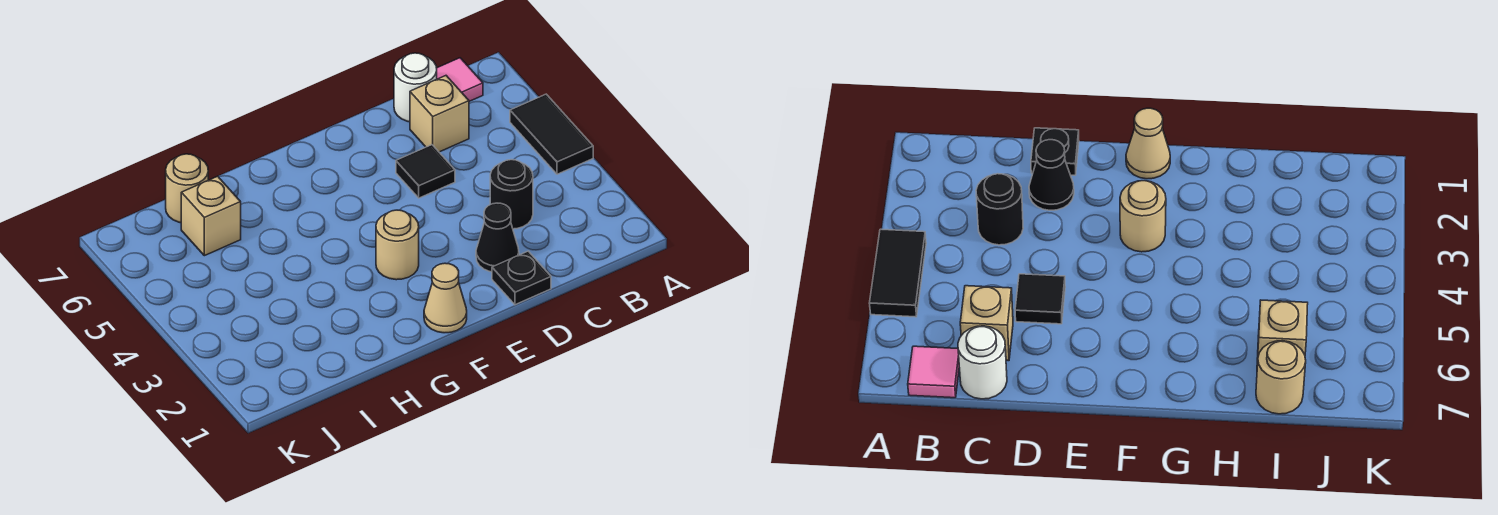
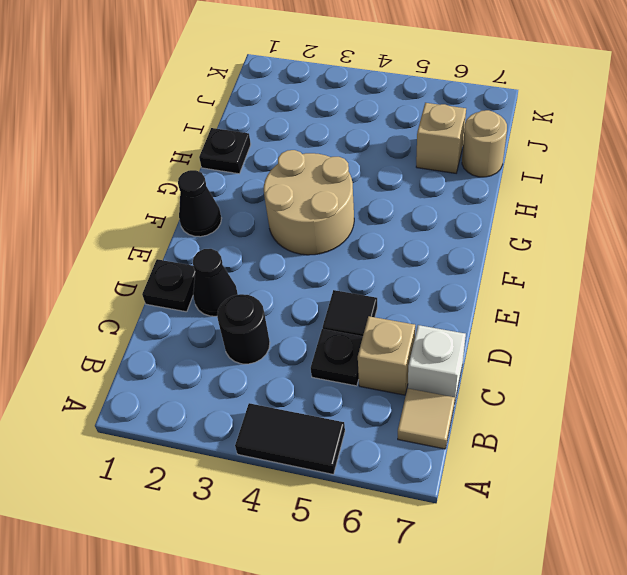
pink 1x1 tile [437,58,483,101] -> tan 1x1 tile [398,388,455,449]
none -> black 1x1 plate [311,329,363,386]
white 1x1 round brick [394,53,437,122] -> white 1x1 brick [408,325,466,404]
tan 1x1 cone [424,263,467,333] -> black 1x1 cone [178,170,222,237]
tan 1x1 round brick [376,210,419,280] -> tan 2x2 round brick [264,150,354,255]
none -> black 1x1 plate [199,128,251,174]

